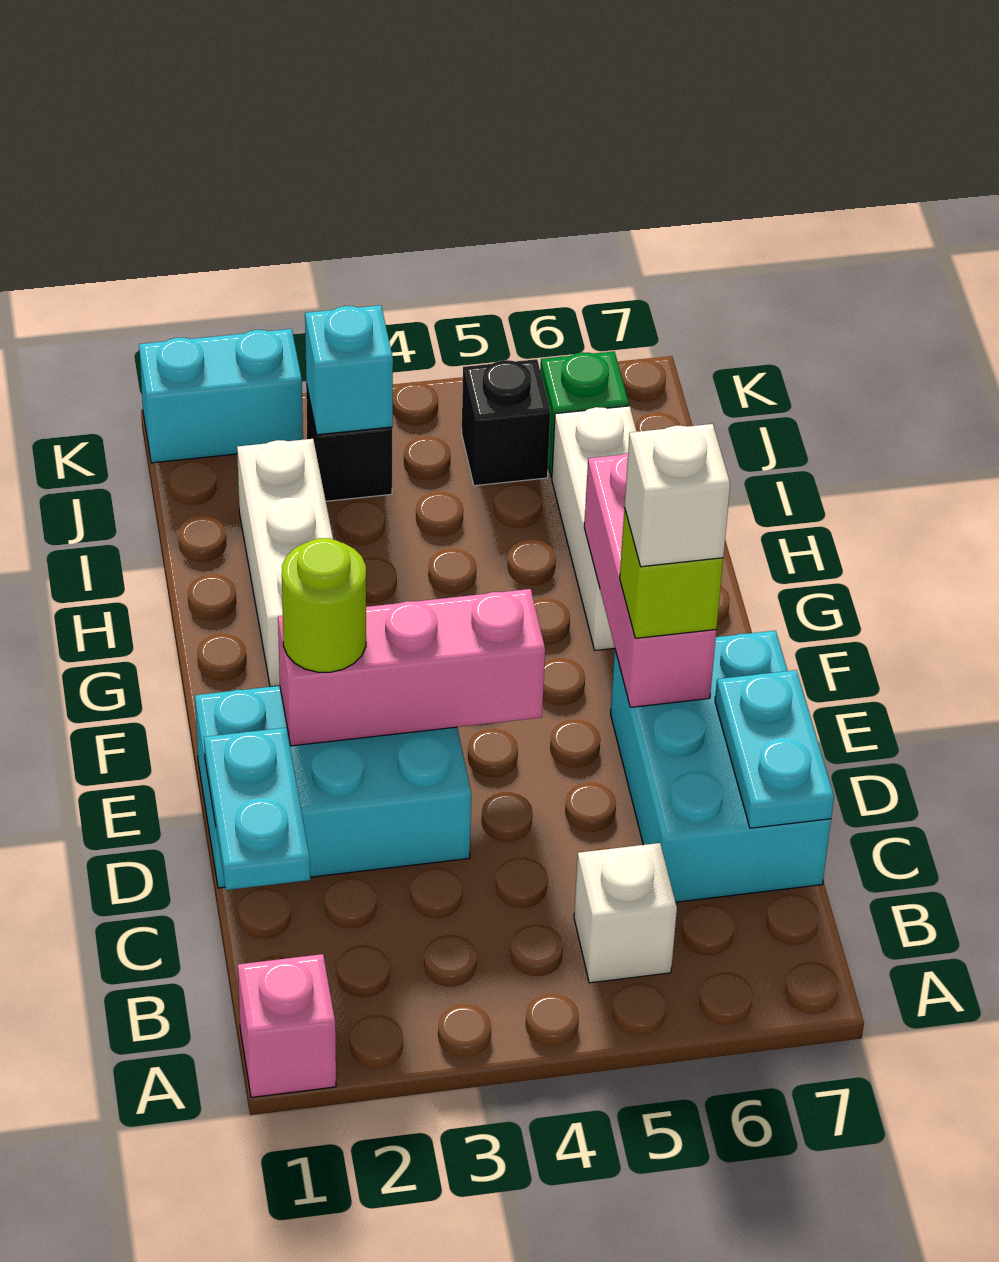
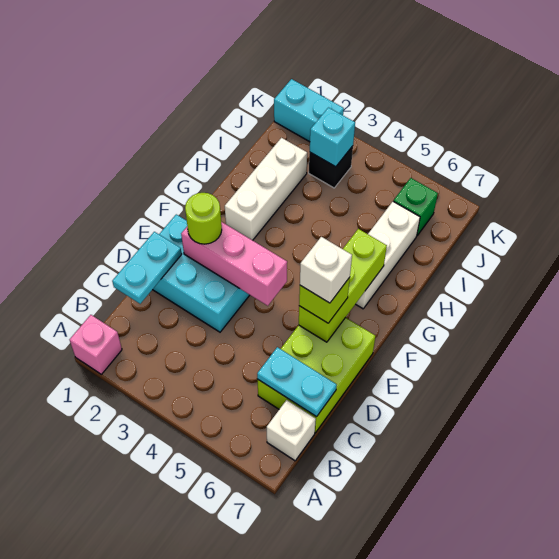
white 1x1 brick [574,843,677,983] -> white 1x1 brick moved to [267,400,316,461]
cyan 2x3 brick [611,631,831,902] -> lime 2x3 brick [257,317,375,433]
cyan 1x2 plate [715,670,834,828] -> cyan 1x2 plate turned to [257,347,337,417]
pink 1x3 brick [584,453,716,707] -> lime 1x3 brick [299,229,387,342]
black 1x1 brick [462,359,551,486] -> none

